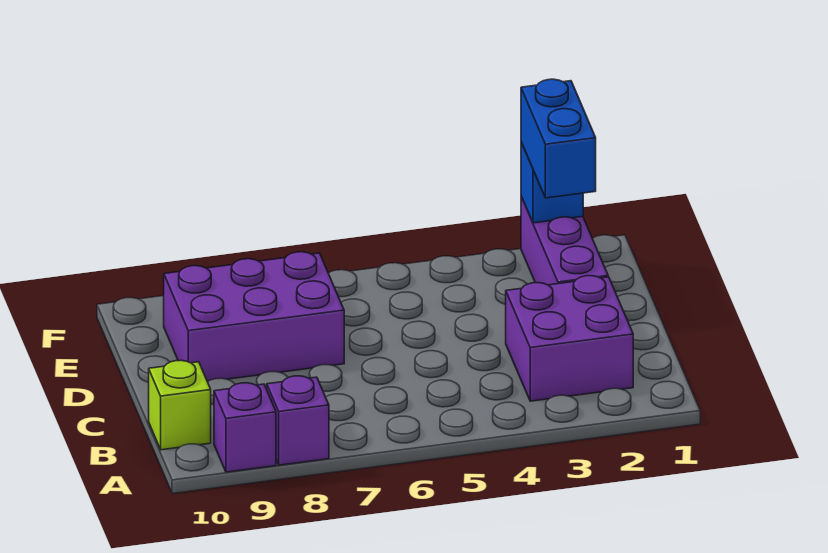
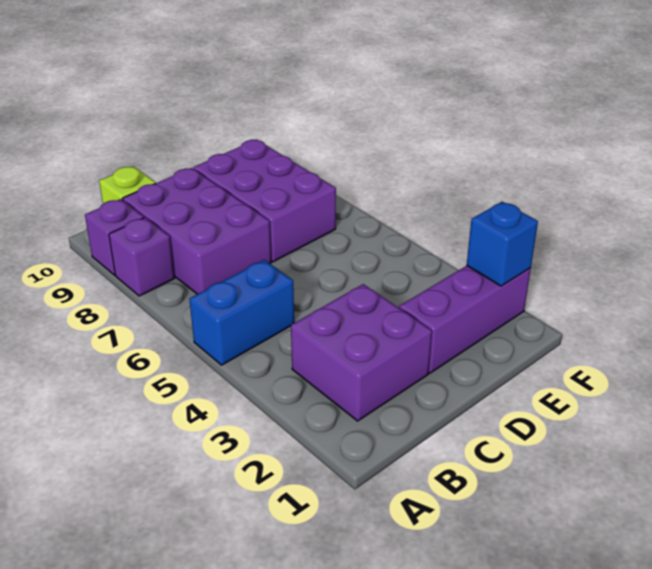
none -> purple 2x3 brick [123,168,271,294]
blue 1x2 brick [521,79,596,198] -> blue 1x2 brick moved to [189,260,294,365]

